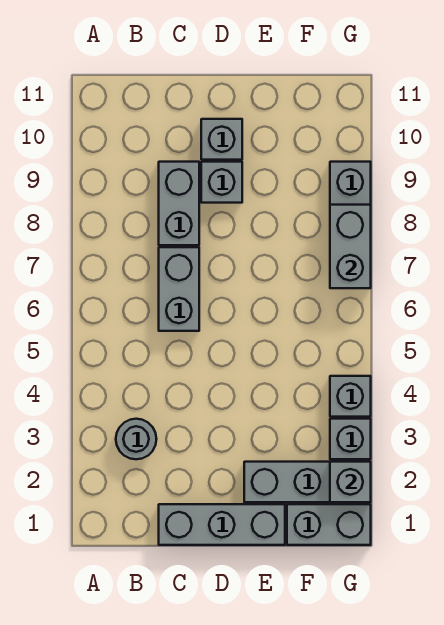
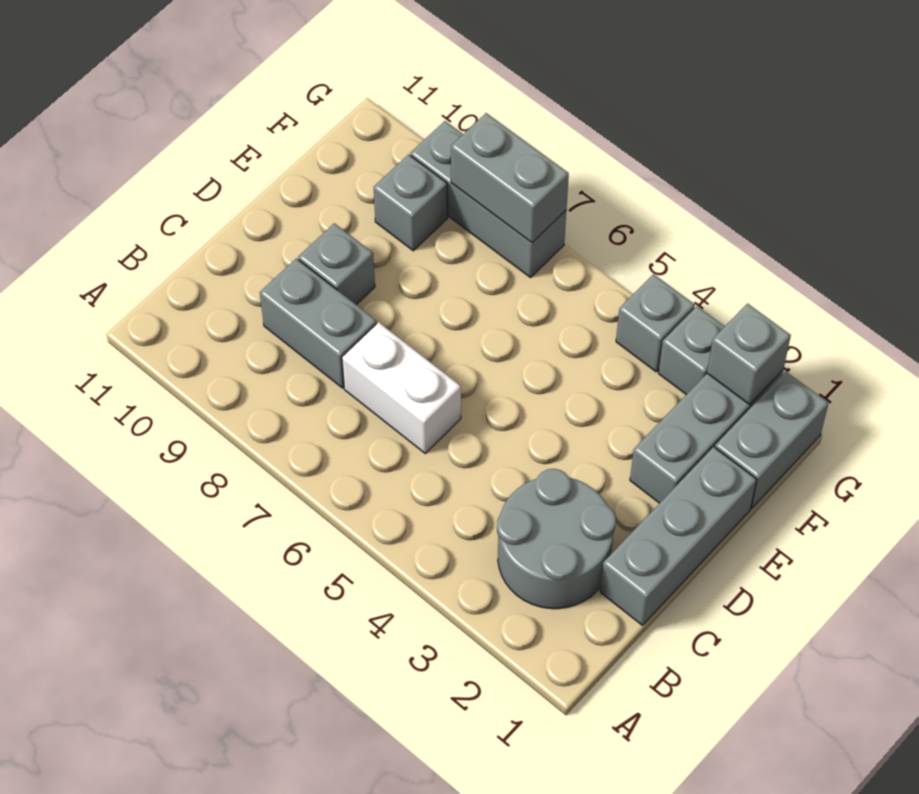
grey 1x1 round brick [116,419,156,459] -> grey 2x2 round brick [497,469,616,609]
grey 1x2 brick [159,247,199,331] -> white 1x2 brick [342,322,461,453]
grey 1x1 brick [201,119,242,160] -> grey 1x1 brick moved to [374,154,448,251]

